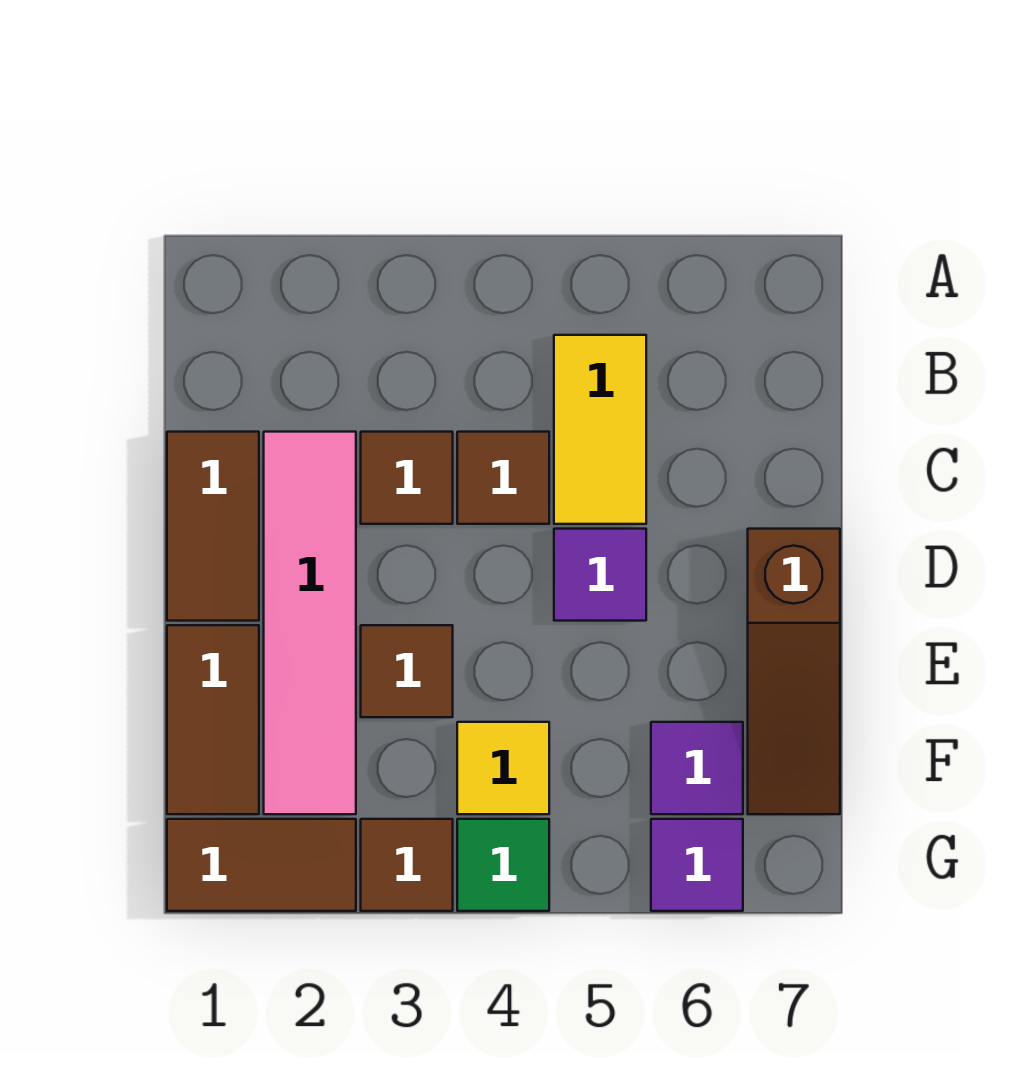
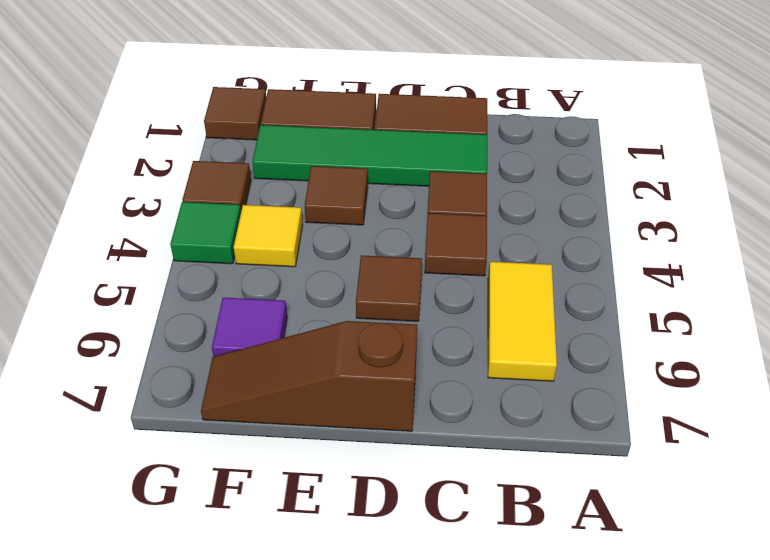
yellow 1x2 tile [554,335,646,524] -> yellow 1x2 tile turned to [488,262,557,381]
pink 1x4 tile [264,432,356,814] -> green 1x4 tile [252,125,487,186]
purple 1x1 tile [554,529,646,621] -> brown 1x1 tile [356,255,422,321]
brown 1x2 tile [167,819,356,911] -> brown 1x1 tile [204,87,266,140]
purple 1x1 tile [651,819,743,911] -> none

